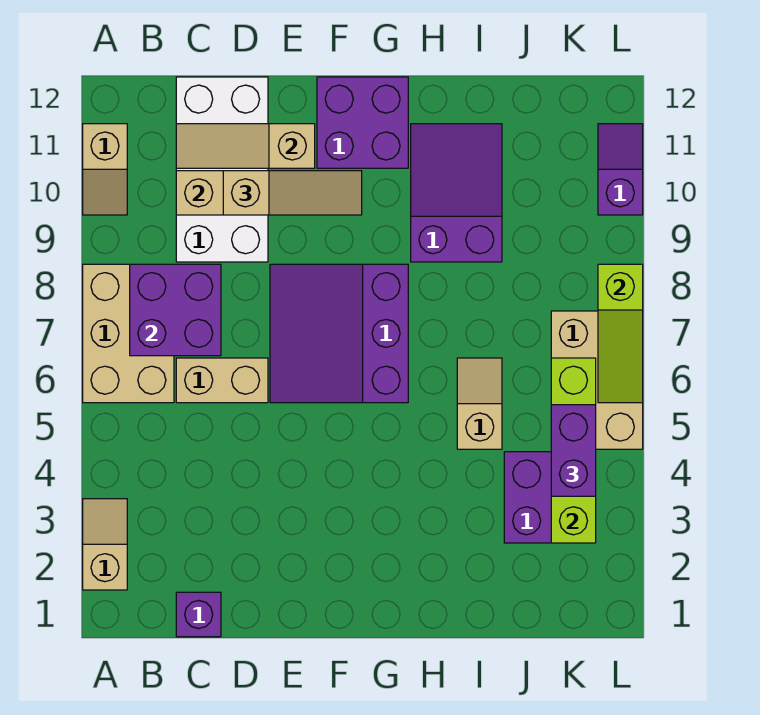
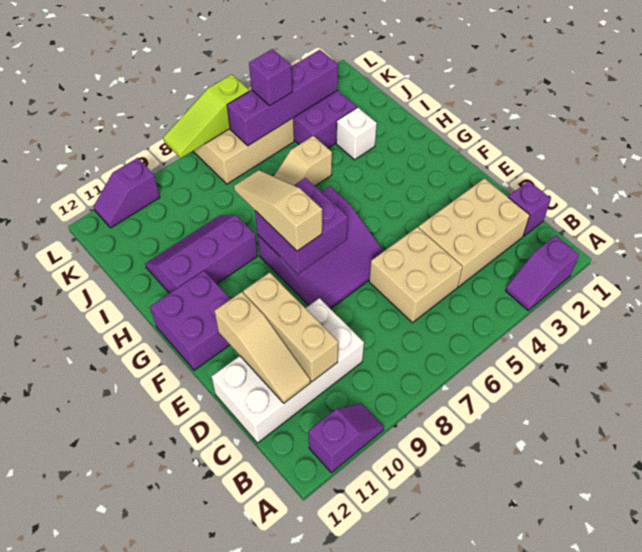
tan 1x2 slope [83,499,127,590] -> purple 1x2 slope [506,236,579,310]
tan 2x3 brick [83,264,174,403] -> tan 2x3 brick moved to [418,178,530,287]
tan 1x2 slope [83,124,127,215] -> purple 1x2 slope [308,403,384,473]
purple 2x2 brick [130,264,221,356] -> purple 2x2 brick moved to [255,178,348,274]
tan 1x2 brick [176,358,268,403] -> tan 2x2 brick [369,227,463,323]
tan 1x3 slope [223,171,362,215] -> tan 1x3 slope moved to [234,170,322,251]
purple 2x3 slope [411,124,502,262] -> purple 2x3 slope turned to [145,215,257,293]
none -> white 1x1 brick [336,107,377,160]
lime 1x4 brick [551,358,596,543] -> purple 1x4 brick [227,50,338,146]
purple 1x2 brick [551,405,596,496] -> purple 1x1 brick [249,49,292,105]
lime 1x3 slope [598,264,643,403] -> lime 1x3 slope turned to [163,74,249,158]

